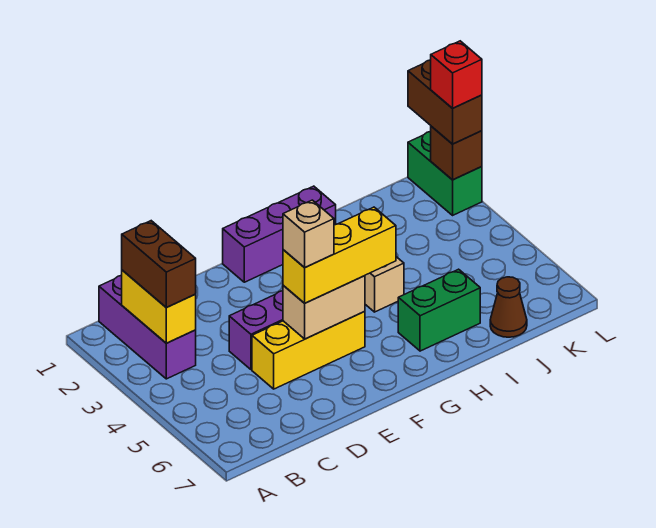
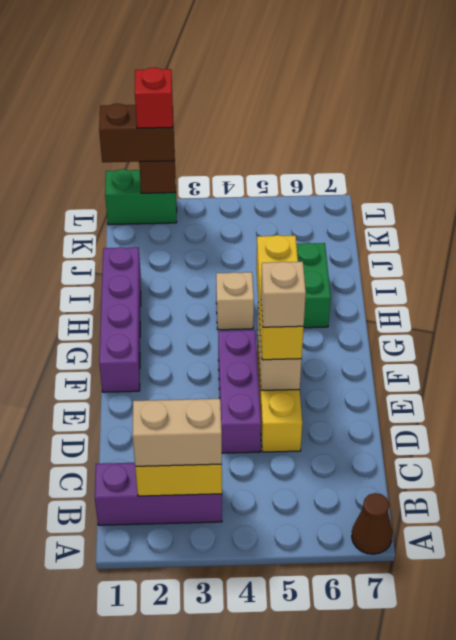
brown 1x2 brick [122,221,196,307] -> tan 1x2 brick [133,399,222,466]
purple 1x3 brick [223,186,336,282] -> purple 1x4 brick [99,247,141,392]
brown 1x1 cone [490,277,527,337] -> brown 1x1 cone moved to [352,493,392,554]

